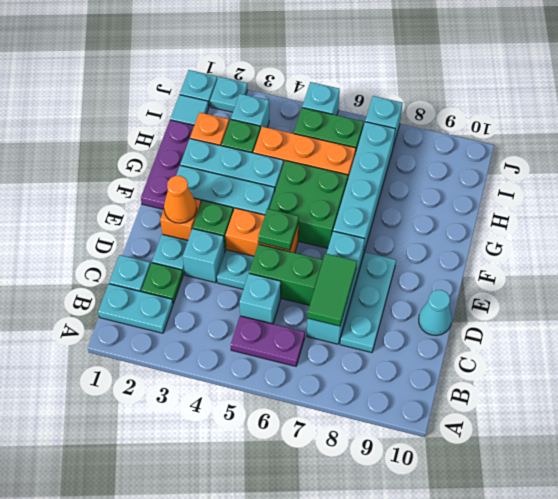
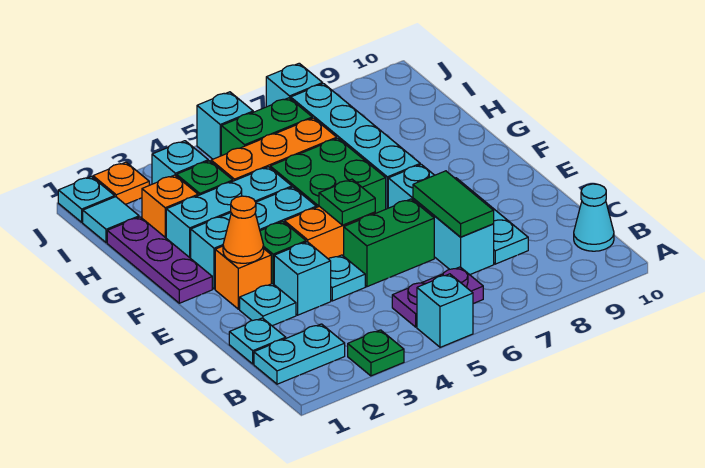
green 1x1 plate [142,263,183,303] -> green 1x1 plate moved to [348,330,404,376]
cyan 1x1 brick [240,274,281,324] -> cyan 1x1 brick moved to [417,274,473,347]
cyan 1x1 cone [419,290,452,336] -> cyan 1x1 cone moved to [574,184,614,251]
cyan 1x1 plate [210,77,248,112] -> orange 1x1 plate [93,162,149,204]

